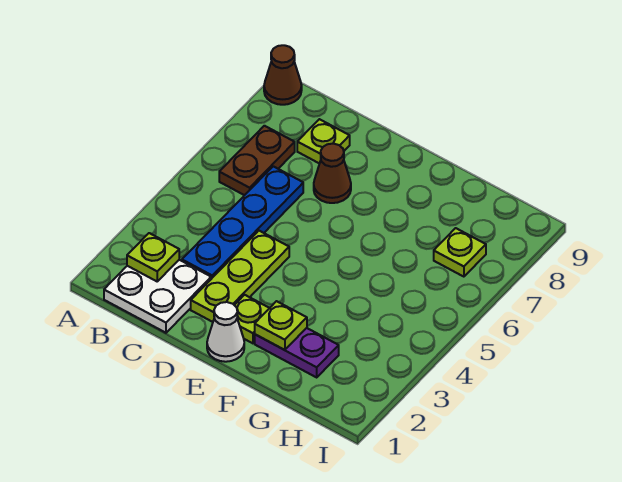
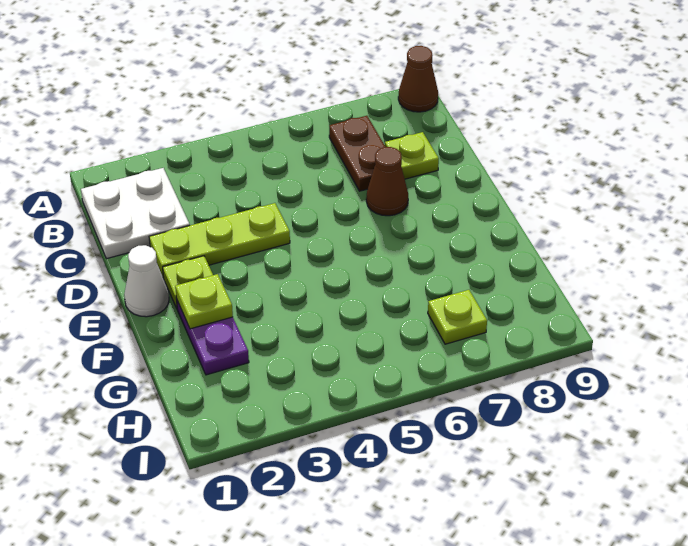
lime 1x1 plate [127,233,179,281] -> none
brown 1x2 plate [219,126,295,195] -> brown 1x2 plate turned to [329,116,385,191]
blue 1x4 plate [182,166,303,279] -> none

